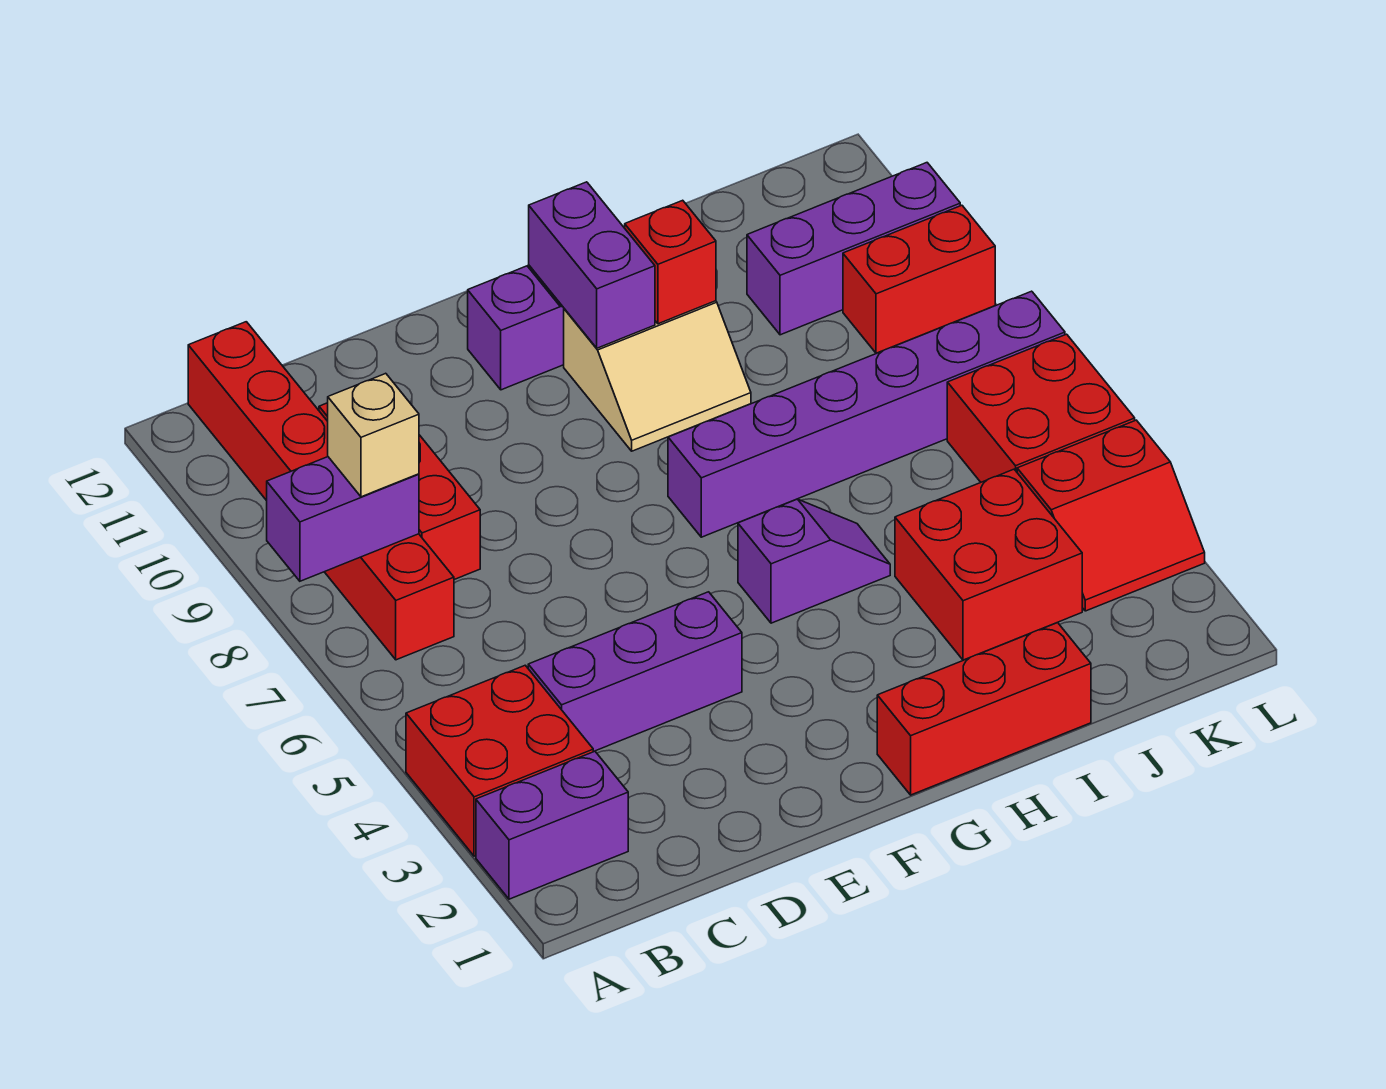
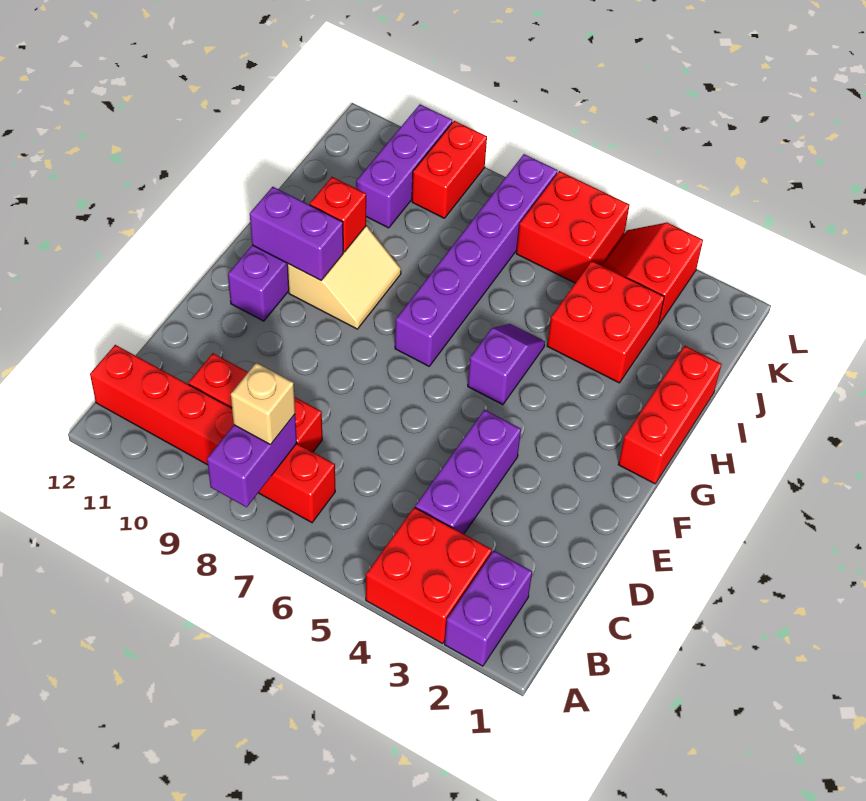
red 2x2 slope [1017,420,1205,611] -> red 2x2 slope turned to [602,223,703,324]

